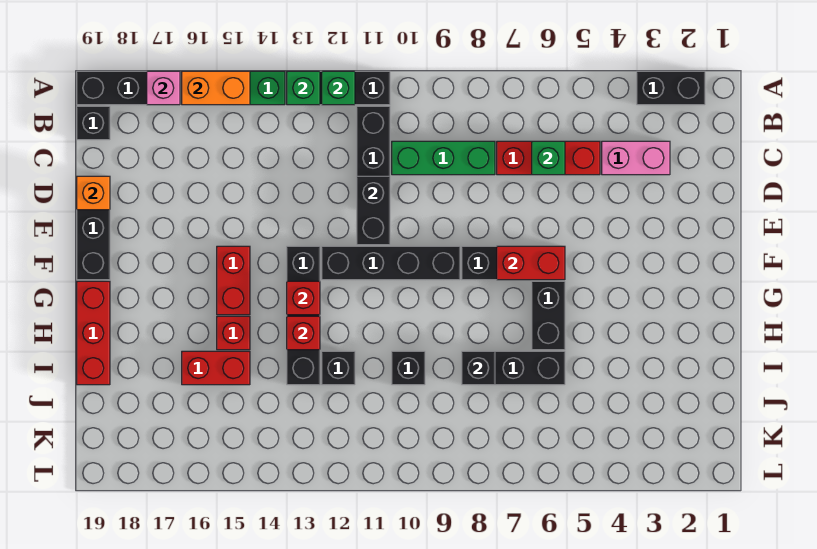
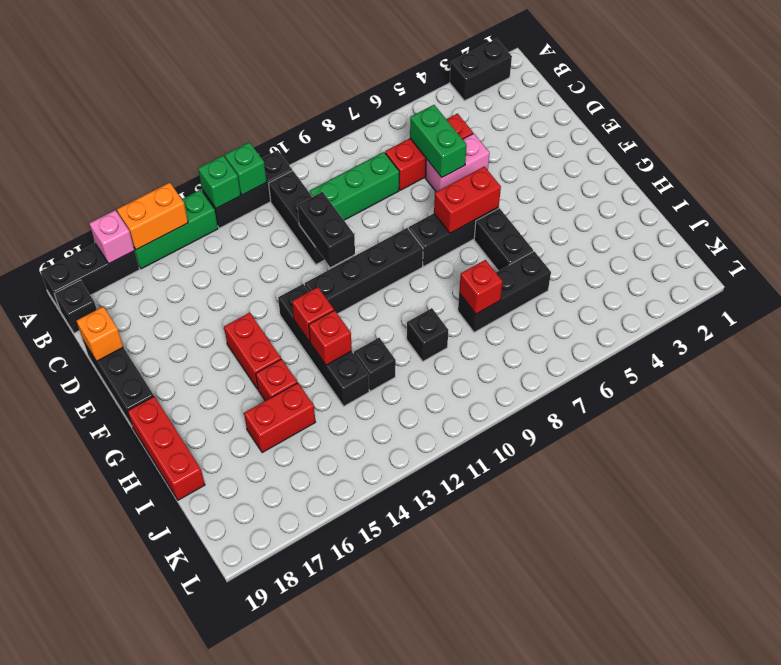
pink 1x2 brick [602,141,670,175] -> pink 1x2 brick moved to [425,133,490,192]
green 1x1 brick [532,141,565,175] -> green 1x2 brick [410,105,467,177]
black 1x1 brick [462,351,495,385] -> red 1x1 brick [459,260,503,314]

